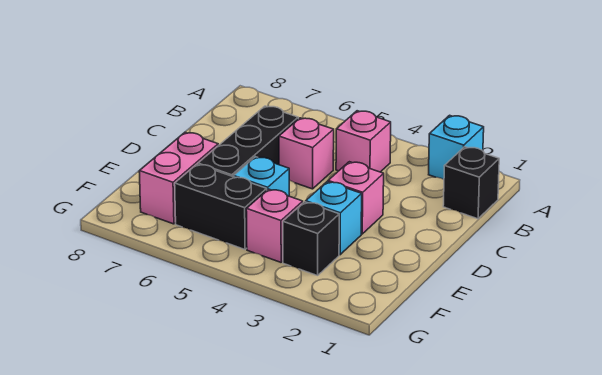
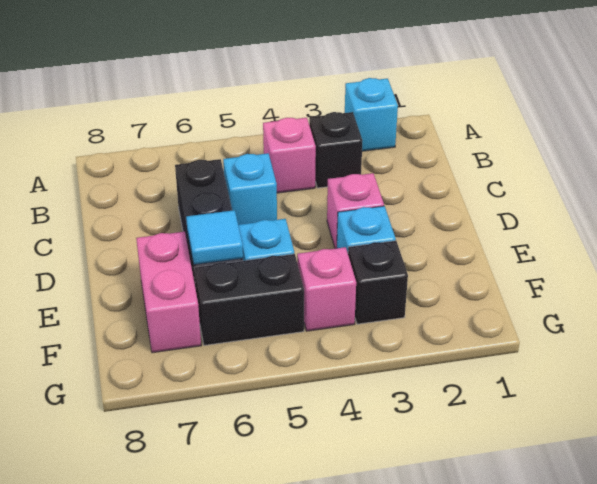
black 1x1 brick [443,147,499,219] -> black 1x1 brick moved to [309,112,363,188]
pink 1x1 brick [279,118,334,189] -> cyan 1x1 brick [223,153,277,225]
none -> cyan 1x1 tile [186,210,243,265]

